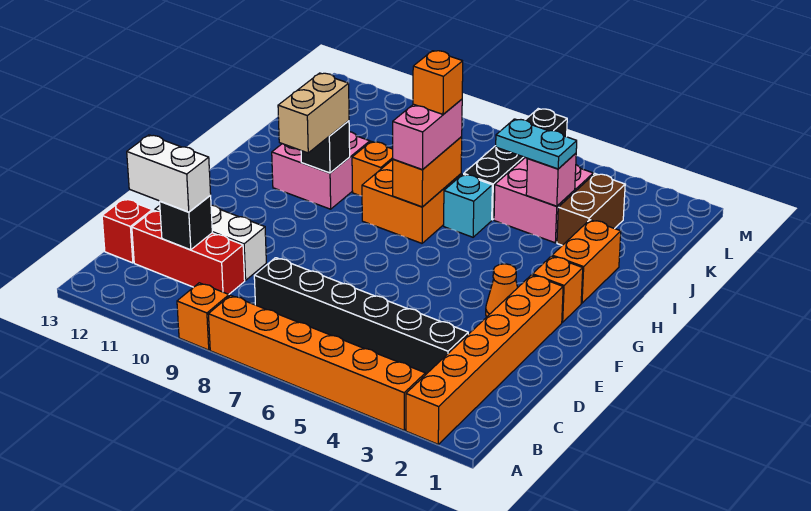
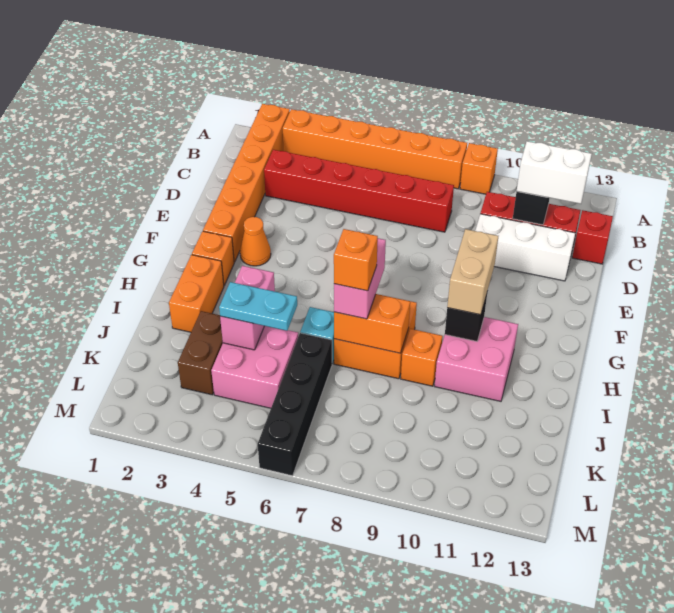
black 1x6 brick [254,258,468,375] -> red 1x6 brick [264,150,454,232]
orange 1x2 brick [393,137,462,207] -> orange 1x2 brick turned to [334,294,410,353]
pink 1x1 brick [526,153,576,206] -> pink 1x2 brick [220,266,275,350]

